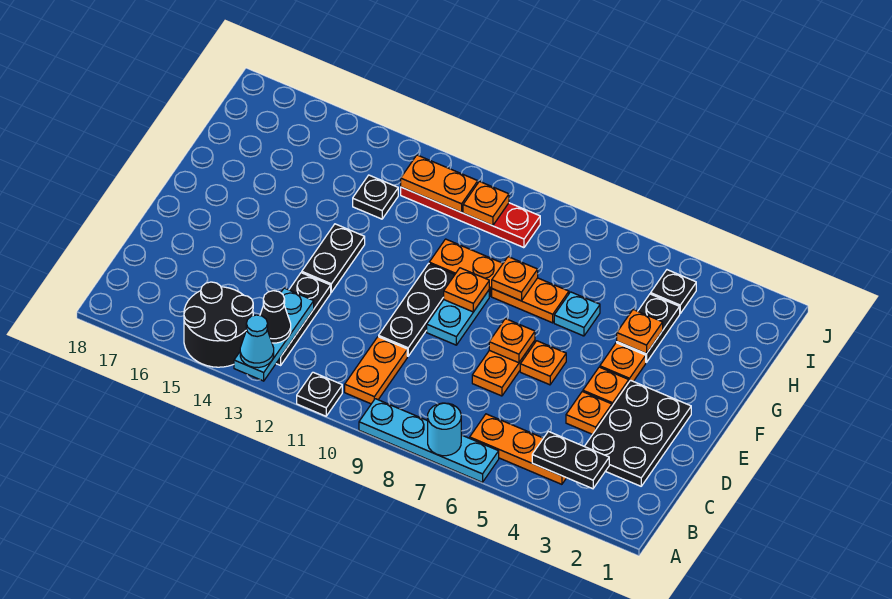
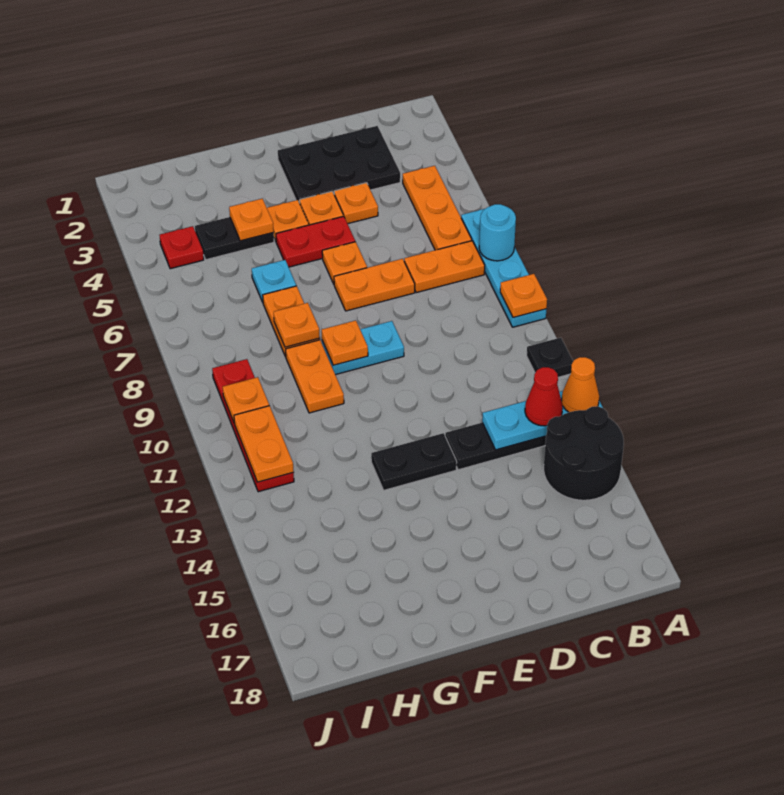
cyan 1x1 cone [240,315,274,368] -> orange 1x1 cone [562,357,599,412]
black 1x2 plate [532,431,609,489] -> none
orange 1x2 plate [345,337,407,404] -> orange 1x2 plate moved to [404,241,485,293]
black 1x1 cone [260,291,291,343] -> red 1x1 cone [525,367,563,426]
black 1x3 plate [379,264,455,356] -> none
none -> red 1x2 plate [276,216,355,267]
orange 1x1 plate [489,319,535,363] -> orange 1x1 plate moved to [500,274,547,318]
black 1x1 plate [353,175,398,219] -> none
black 1x1 plate [651,270,696,313] -> red 1x1 plate [160,226,204,269]

